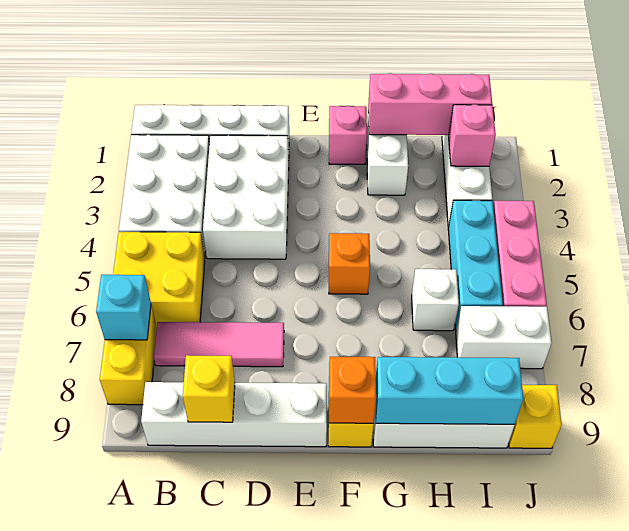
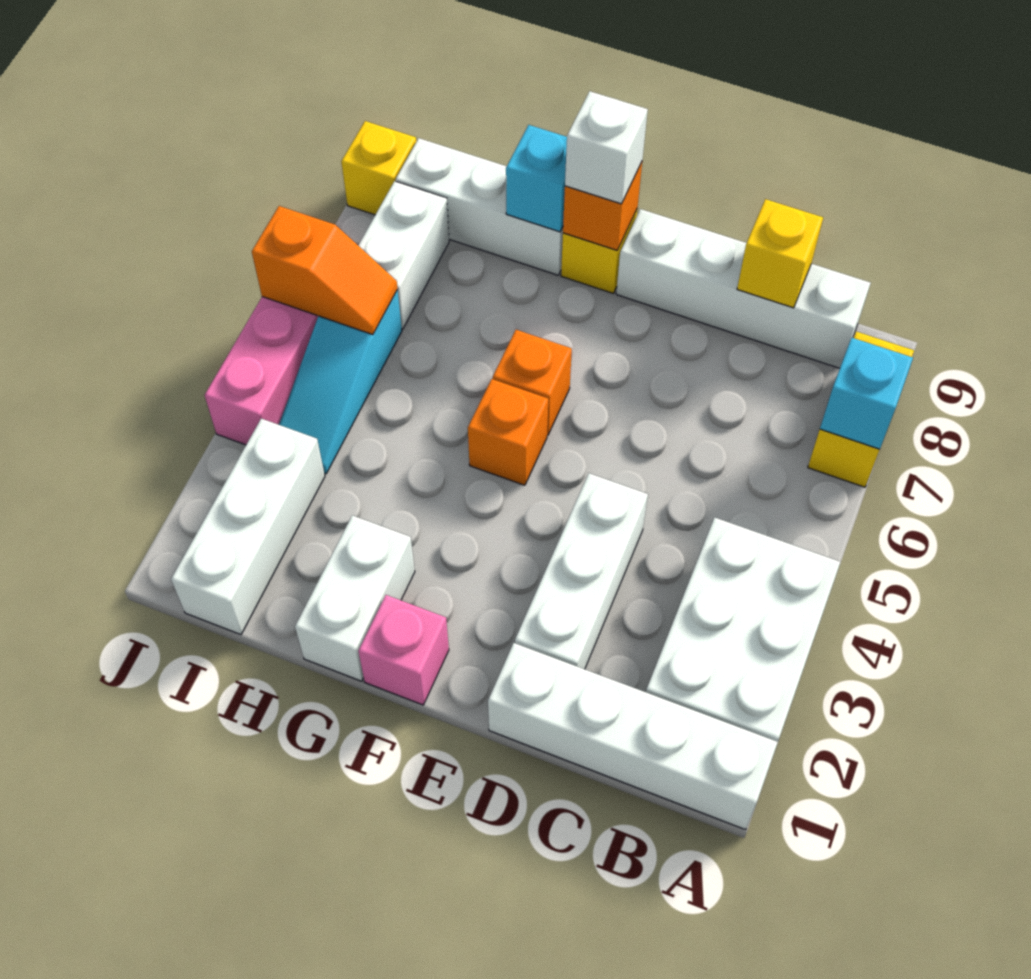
yellow 2x2 brick [113,232,205,327] -> none
pink 1x3 tile [154,322,284,367] -> none
white 2x3 brick [203,135,289,259] -> white 1x3 brick [515,473,648,669]
none -> orange 1x1 brick [493,330,572,435]
pink 1x3 brick [368,73,492,135] -> none
cyan 1x3 brick [376,357,523,425] -> cyan 1x1 brick [506,125,567,232]
white 1x1 brick [412,269,459,331] -> white 1x1 brick moved to [565,91,648,204]
pink 1x1 brick [449,105,496,166] -> none
cyan 1x3 brick [448,200,503,330] -> cyan 1x3 slope [279,290,402,474]
none -> orange 1x2 slope [252,206,398,335]
white 1x2 brick [456,306,552,369] -> white 1x2 brick turned to [358,181,449,329]

